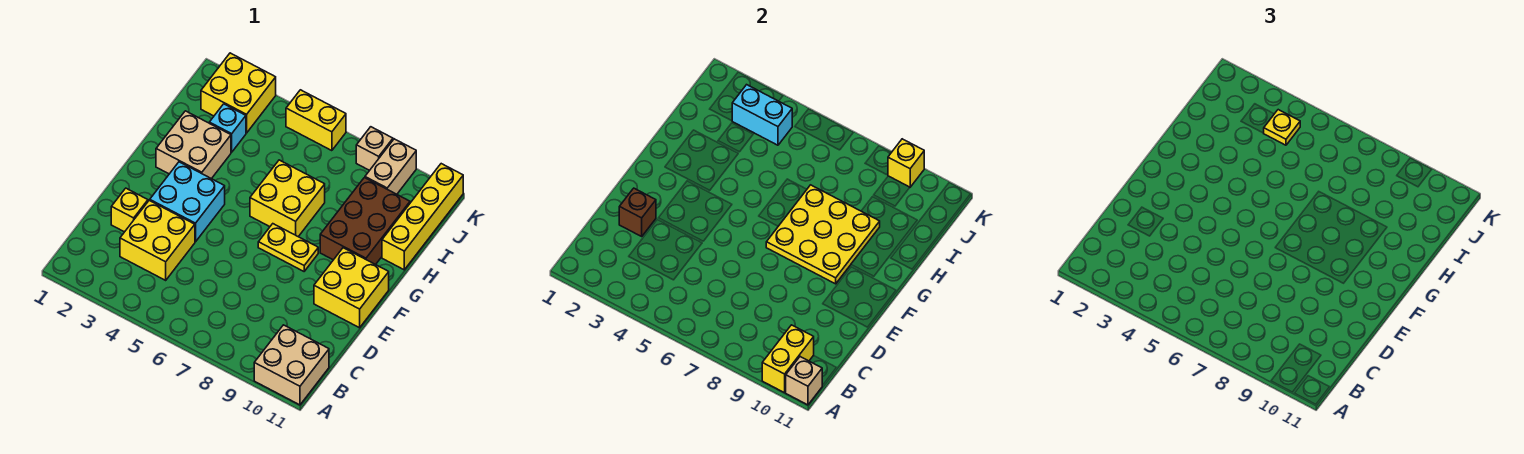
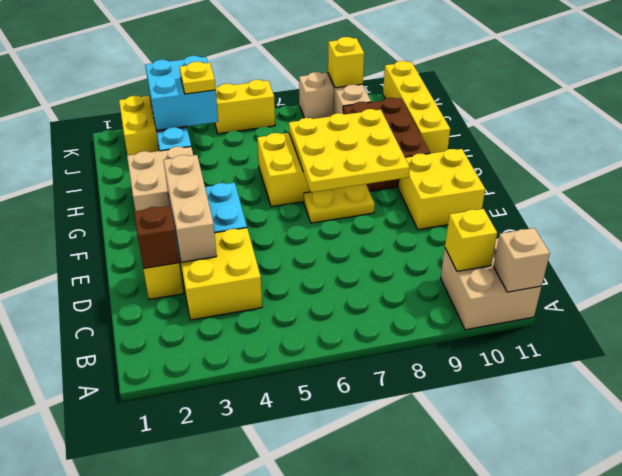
yellow 1x2 brick [762,325,814,393] -> yellow 1x1 brick [445,209,497,271]
none -> tan 1x3 brick [164,155,217,262]
cyan 1x2 brick [732,85,792,145] -> cyan 2x2 brick [145,56,218,130]

